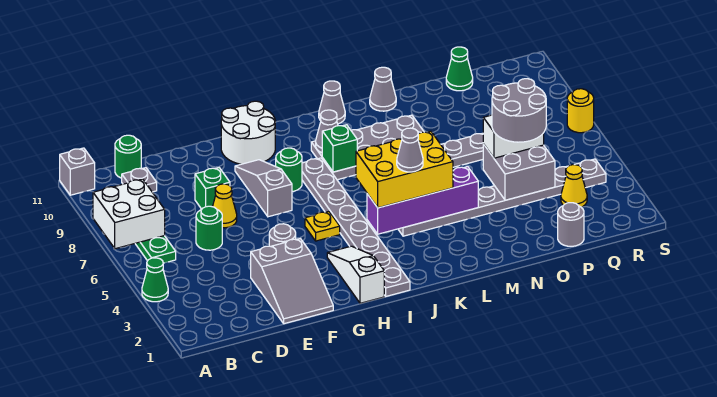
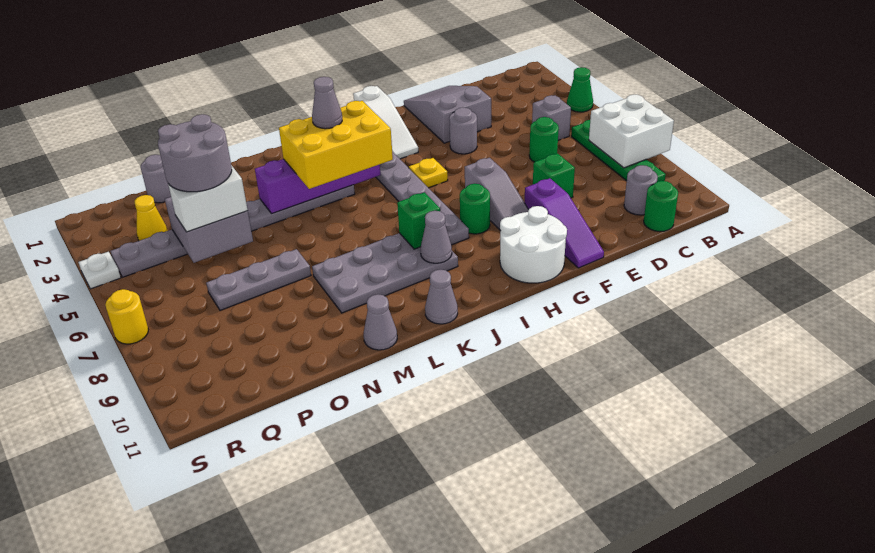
grey 1x1 brick [60,148,95,195] -> grey 1x1 brick moved to [532,95,571,140]
grey 1x1 plate [122,168,157,192] -> grey 1x1 round brick [624,165,658,215]
yellow 1x1 cone [213,184,237,228] -> none
none -> purple 1x3 slope [525,178,604,268]
green 1x1 cone [446,47,473,91] -> none
none -> white 1x1 plate [78,252,121,289]

